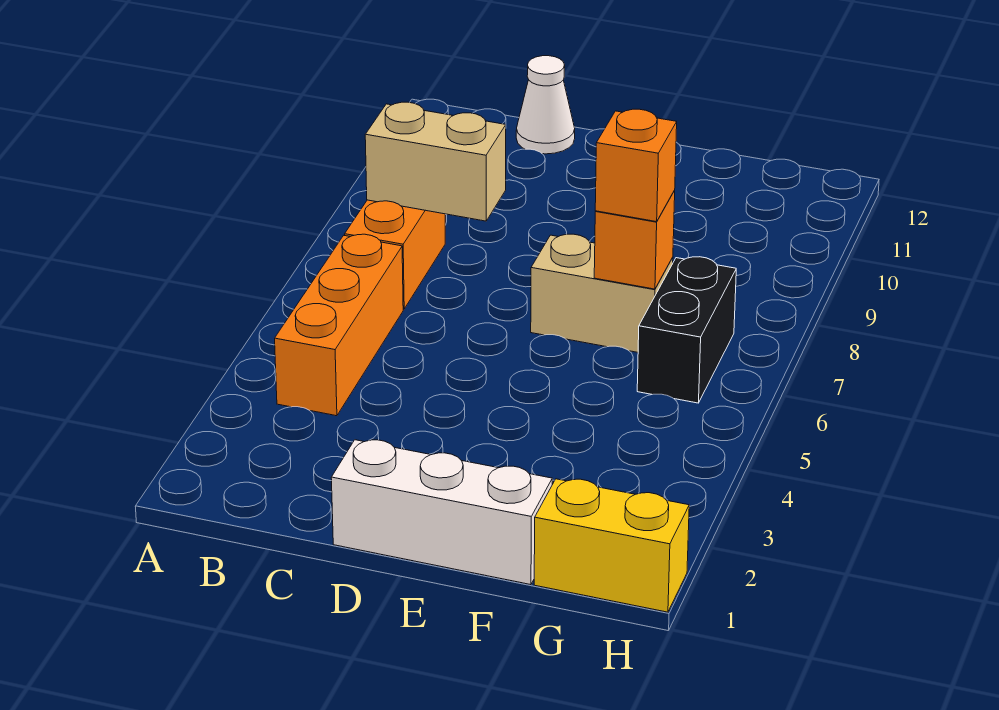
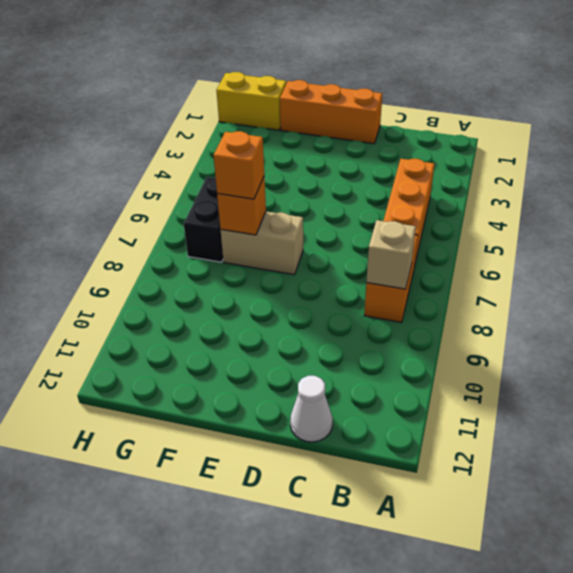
tan 1x2 brick [365,102,506,221] -> tan 1x1 brick [366,220,416,289]
white 1x3 brick [331,440,552,585] -> orange 1x3 brick [280,80,382,144]

